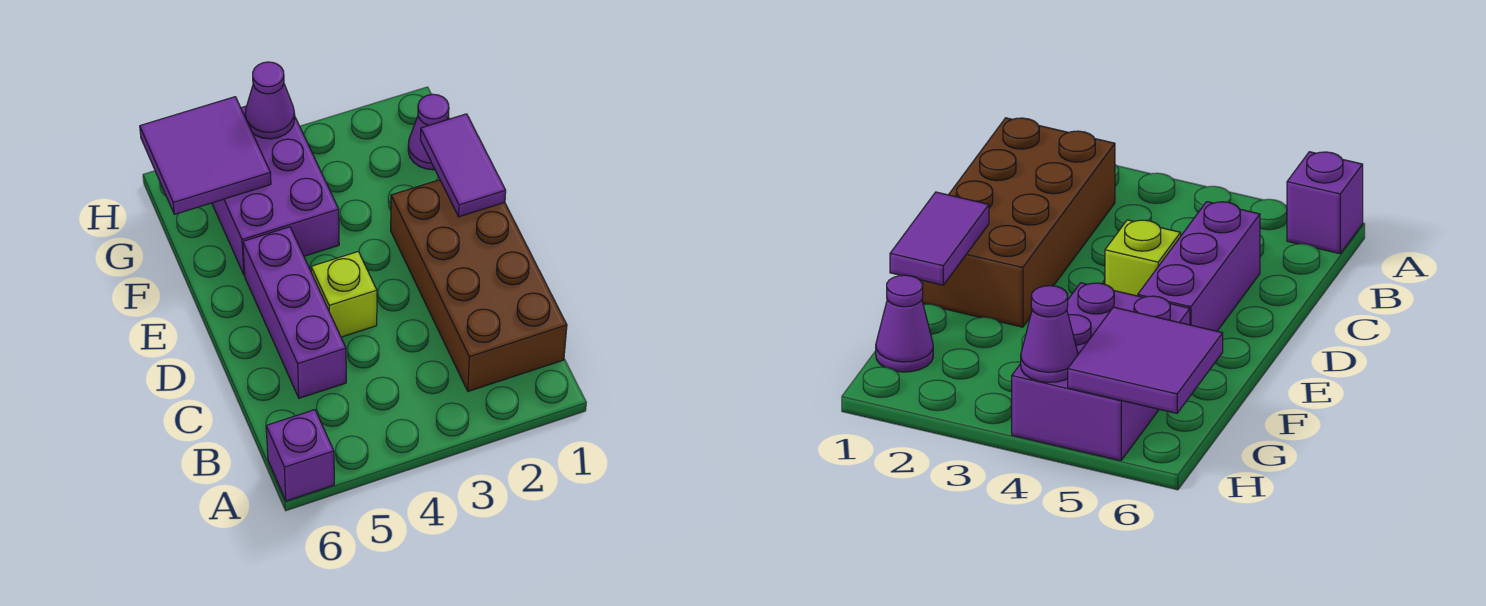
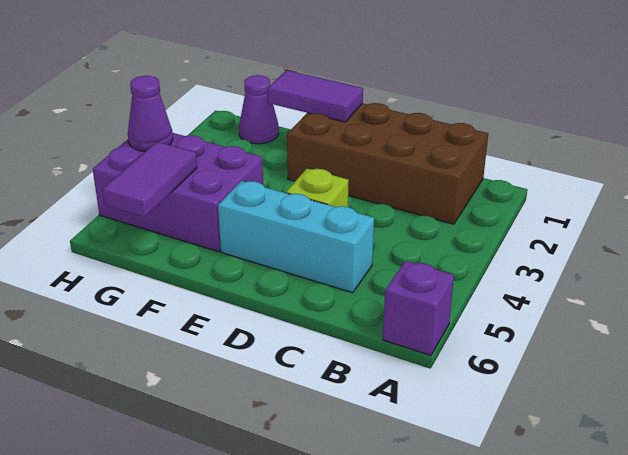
purple 1x3 brick [243,227,346,398] -> cyan 1x3 brick [218,181,374,293]
purple 2x2 tile [140,97,271,214] -> purple 1x2 tile [102,142,197,217]

